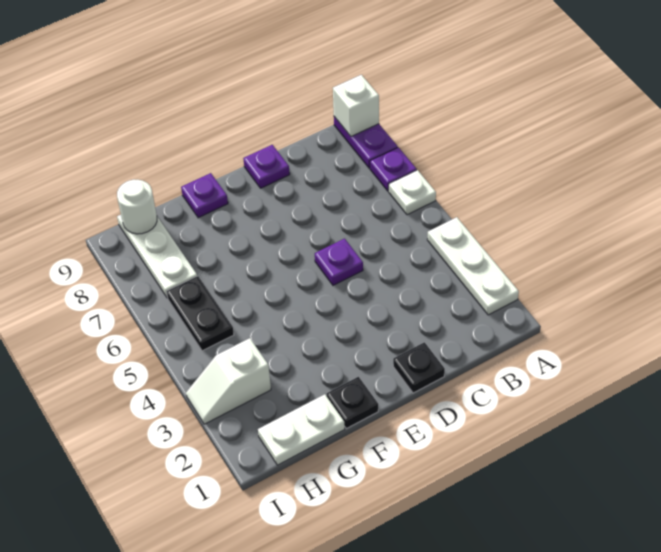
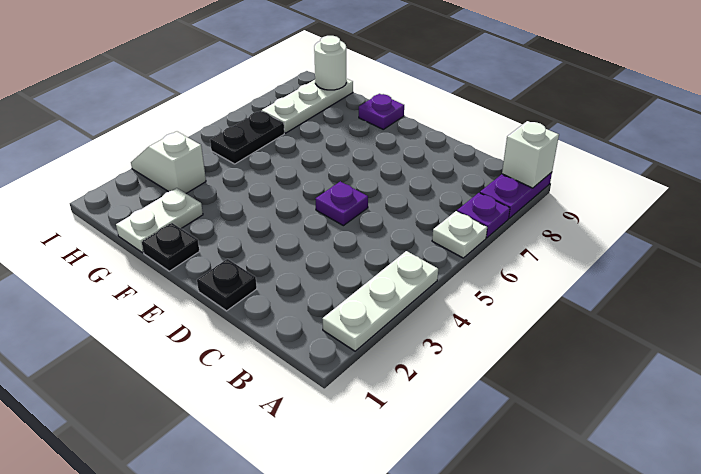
purple 1x1 plate [243,145,290,188] -> none
white 1x2 plate [258,394,345,465] -> white 1x2 plate turned to [116,188,203,253]

